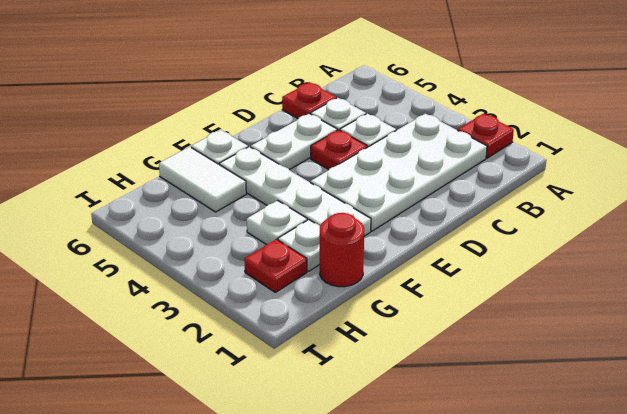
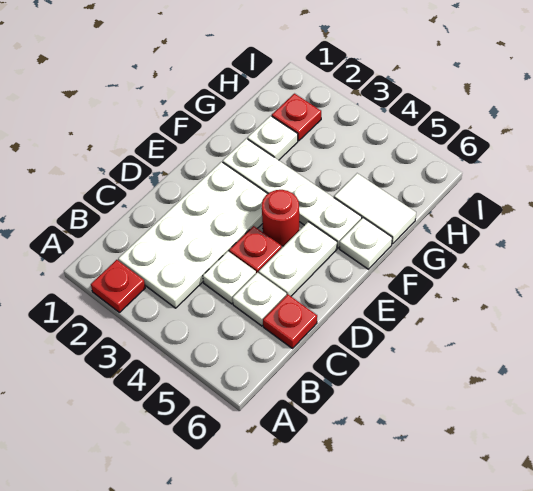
red 1x1 round brick [320,213,364,287] -> red 1x1 round brick moved to [262,190,299,246]
white 1x1 plate [247,201,307,245] -> none

